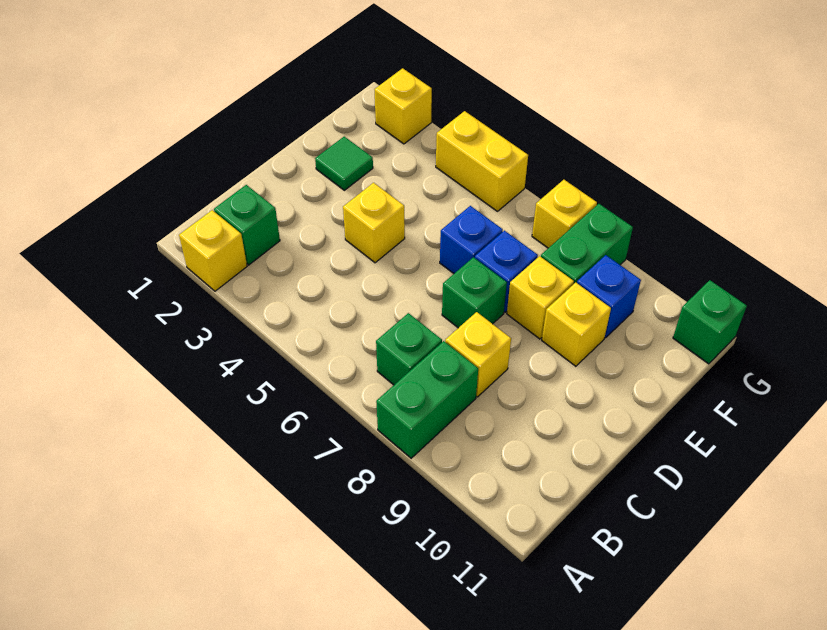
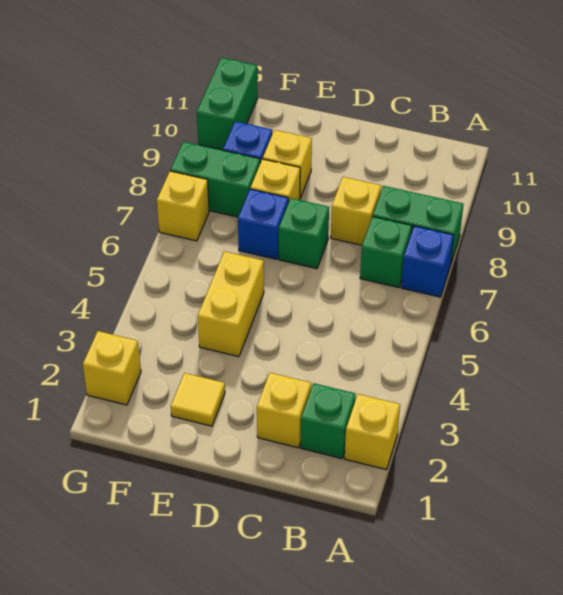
yellow 1x1 brick [343,183,405,263] -> yellow 1x1 brick moved to [257,373,311,448]
green 1x1 tile [315,137,373,190] -> yellow 1x1 tile [171,373,225,426]
blue 1x1 brick [440,206,503,274] -> blue 1x1 brick moved to [401,226,454,297]
yellow 1x2 brick [436,111,528,211] -> yellow 1x2 brick moved to [198,251,264,357]
green 1x1 brick [673,280,747,364] -> green 1x2 brick [197,58,258,150]

